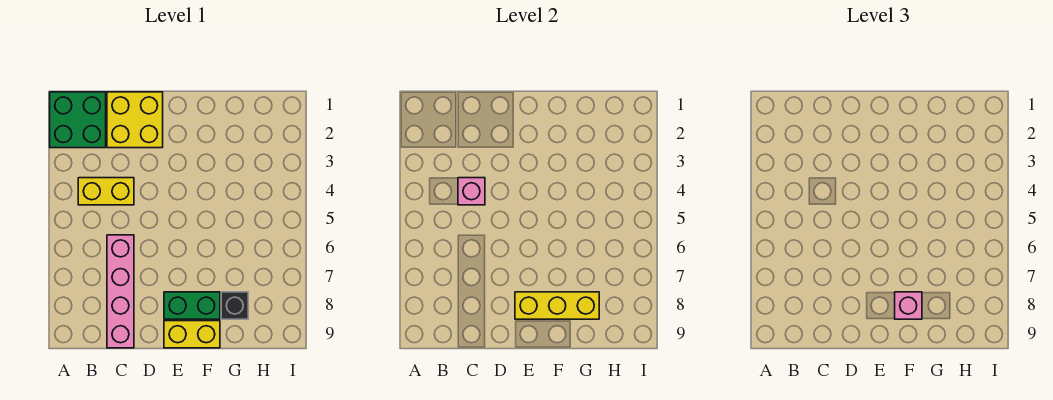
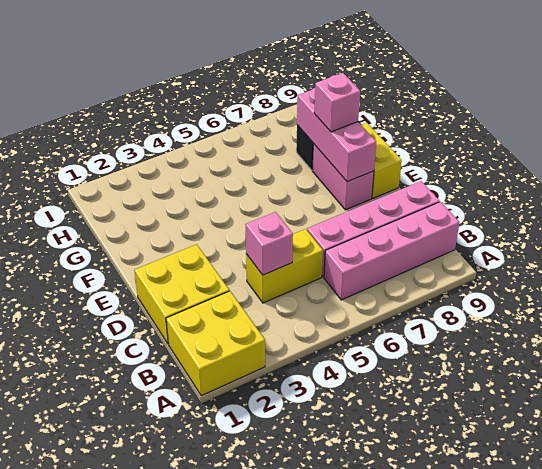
green 2x2 brick [50,92,106,148] -> yellow 2x2 brick [166,291,265,396]
yellow 1x2 brick [78,178,134,205] -> yellow 1x2 brick turned to [246,229,323,303]
none -> pink 1x4 brick [324,202,459,300]
green 1x2 brick [164,292,220,319] -> pink 1x2 brick [312,144,374,210]
yellow 1x3 brick [515,292,599,319] -> pink 1x3 brick [297,88,376,182]

